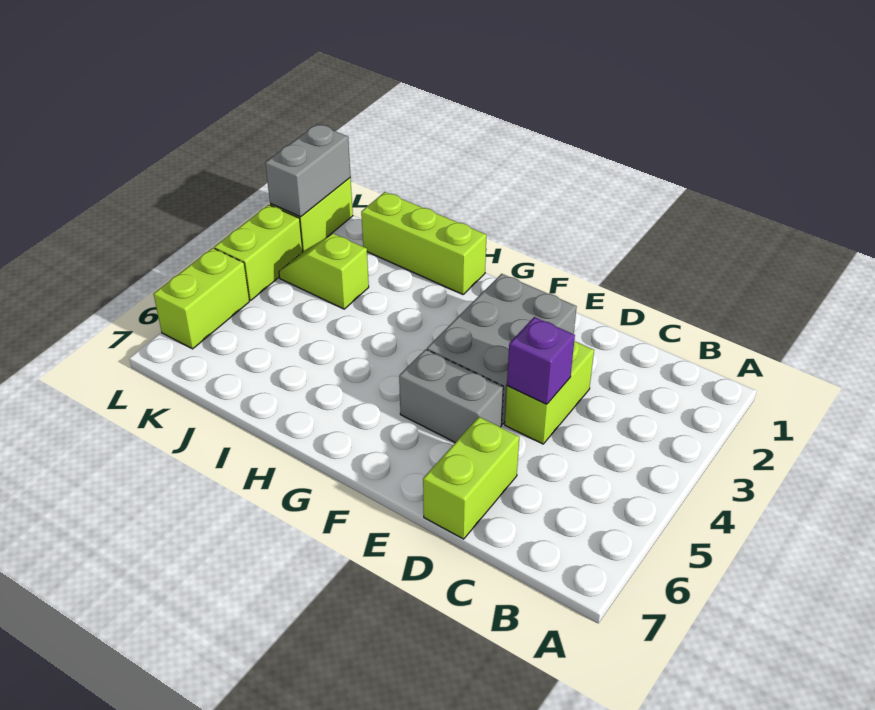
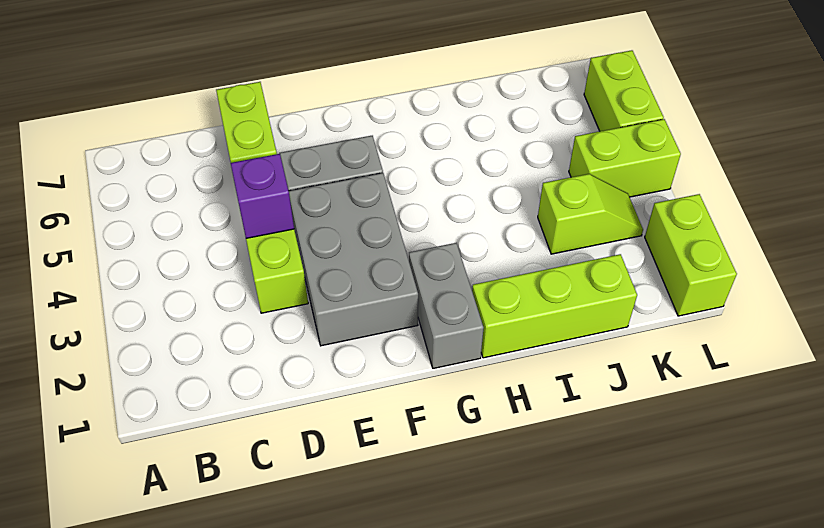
grey 1x2 brick [265,124,351,217] -> grey 1x2 brick moved to [409,243,484,369]
lime 1x2 brick [214,205,303,300] -> lime 1x2 brick turned to [569,119,681,197]

